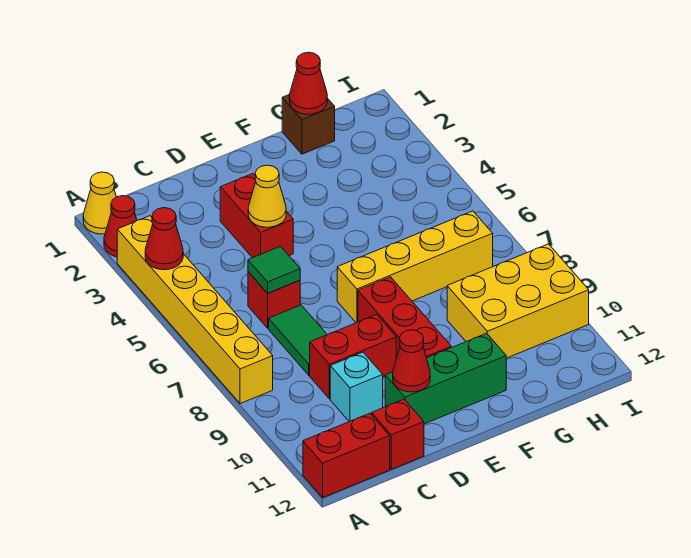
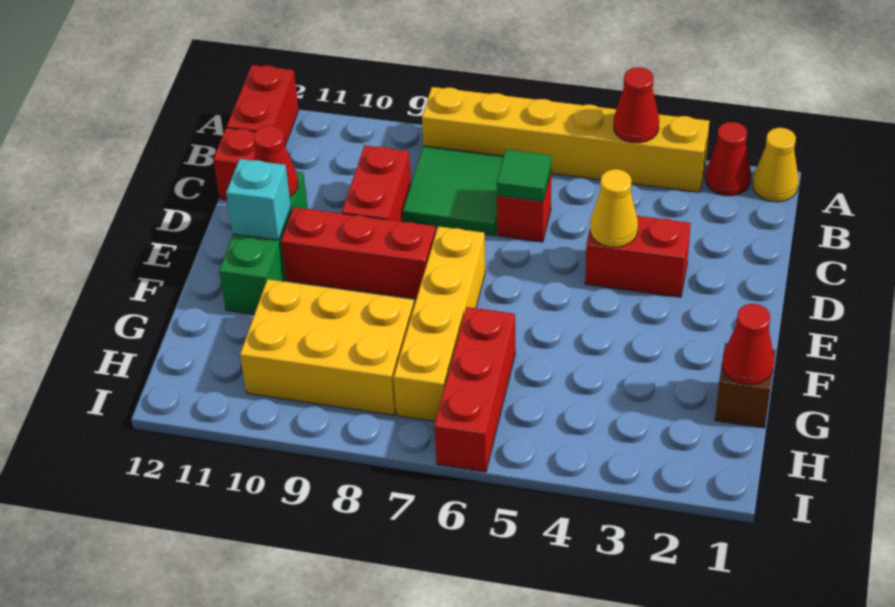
green 1x2 tile [269,305,327,375] -> green 2x2 tile [403,146,504,236]
cyan 1x1 brick [330,352,383,422] -> cyan 1x1 brick moved to [226,159,291,240]
none -> red 1x3 brick [434,307,515,472]
yellow 2x3 brick [447,244,589,358] -> yellow 2x3 brick turned to [240,279,414,415]

